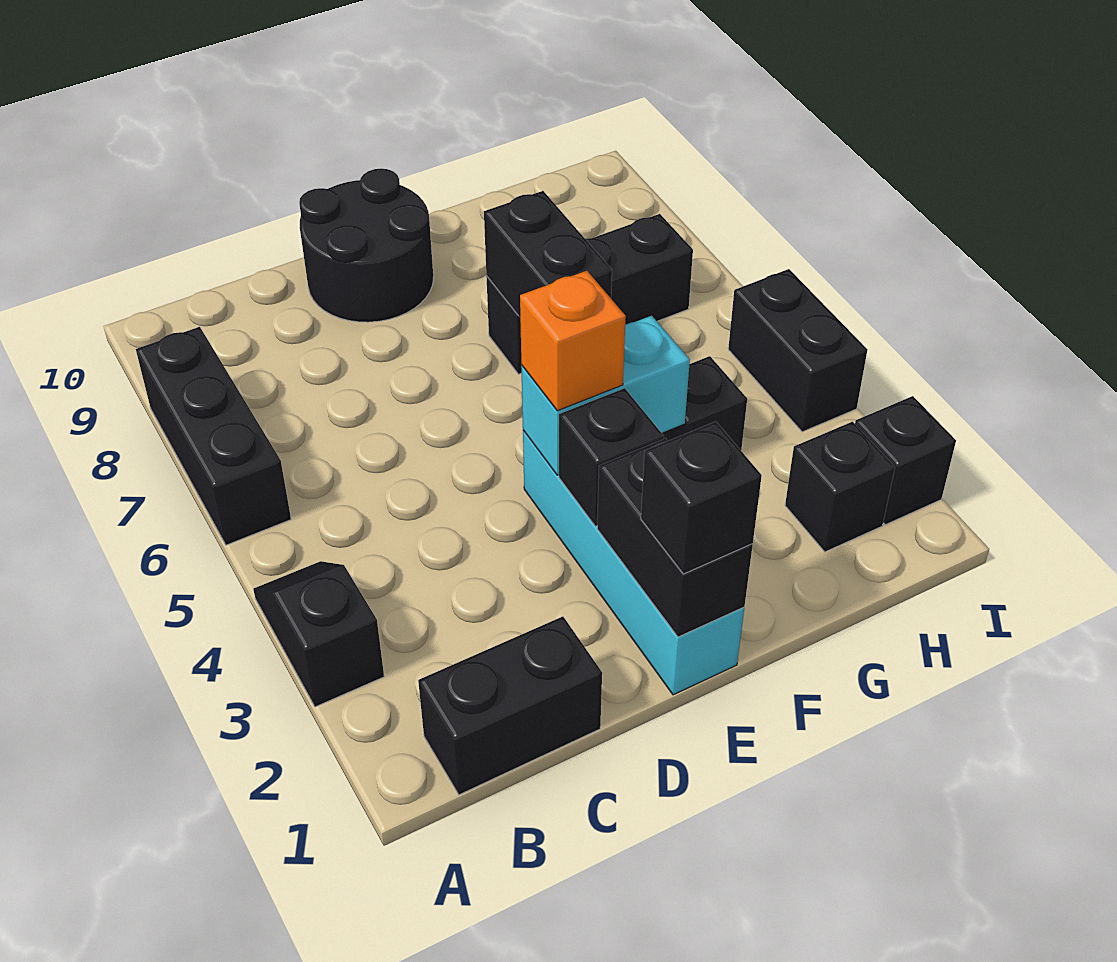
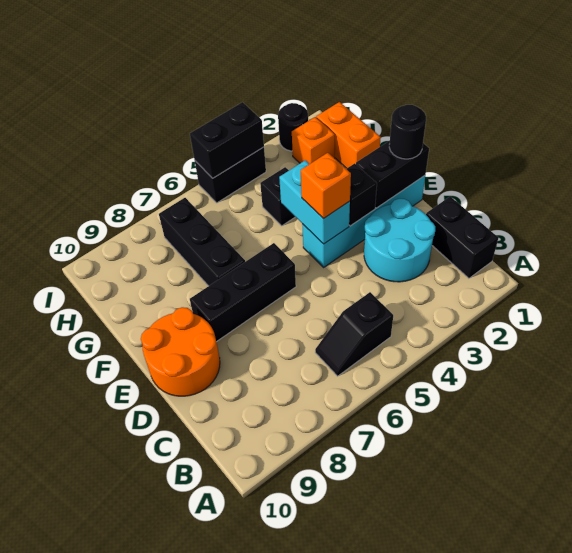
black 1x2 slope [253,561,384,707] -> black 1x2 slope moved to [315,292,393,376]
black 1x3 brick [136,327,291,545] -> black 1x3 brick moved to [190,243,296,342]
none -> cyan 2x2 round brick [364,199,435,282]
black 2x2 round brick [299,168,434,322] -> orange 2x2 round brick [141,307,220,396]
black 1x1 brick [641,422,762,574] -> black 1x1 round brick [389,105,426,159]
black 1x2 brick [484,191,612,317] -> black 1x2 brick moved to [190,102,264,178]
none -> orange 1x2 brick [316,102,381,168]
black 1x1 brick [785,422,895,552] -> orange 1x1 brick [292,117,335,164]
black 1x1 brick [855,396,956,525] -> black 1x1 round brick [278,103,308,151]

